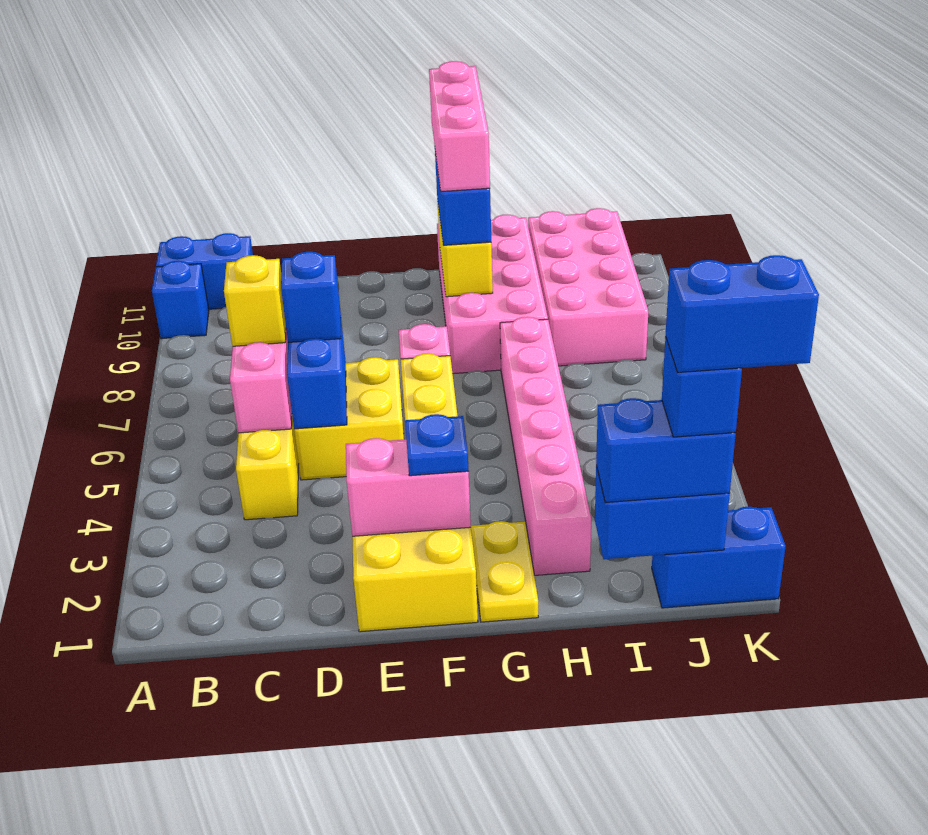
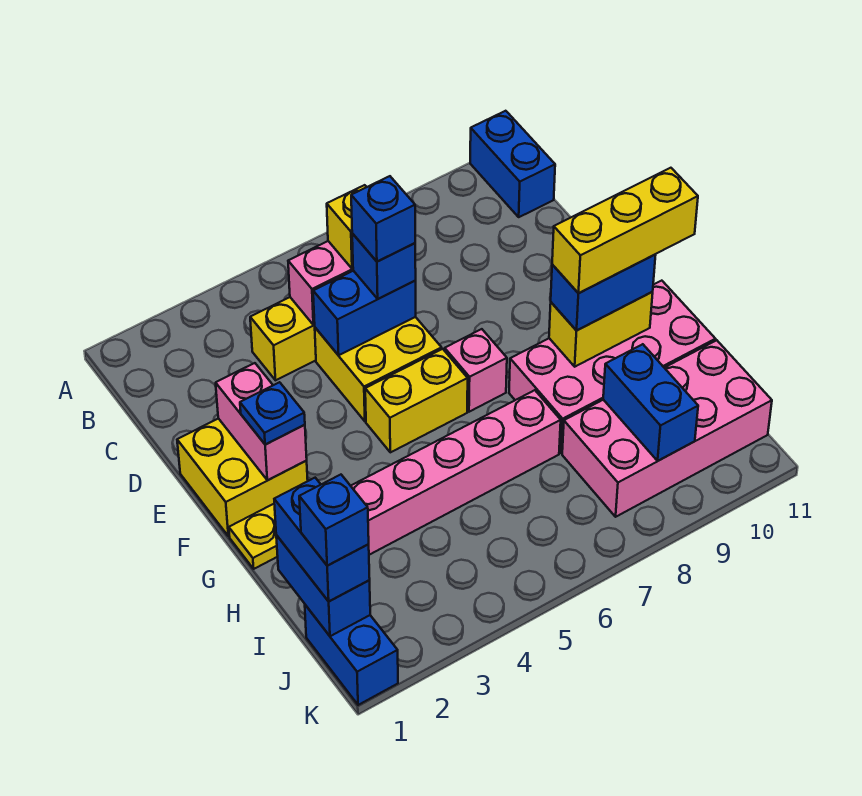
blue 1x1 brick [152,261,209,339] -> blue 1x1 brick moved to [351,176,415,262]
pink 1x3 brick [429,61,490,192] -> yellow 1x3 brick [552,168,698,293]
blue 1x2 brick [666,255,819,372] -> blue 1x2 brick moved to [603,344,698,461]

